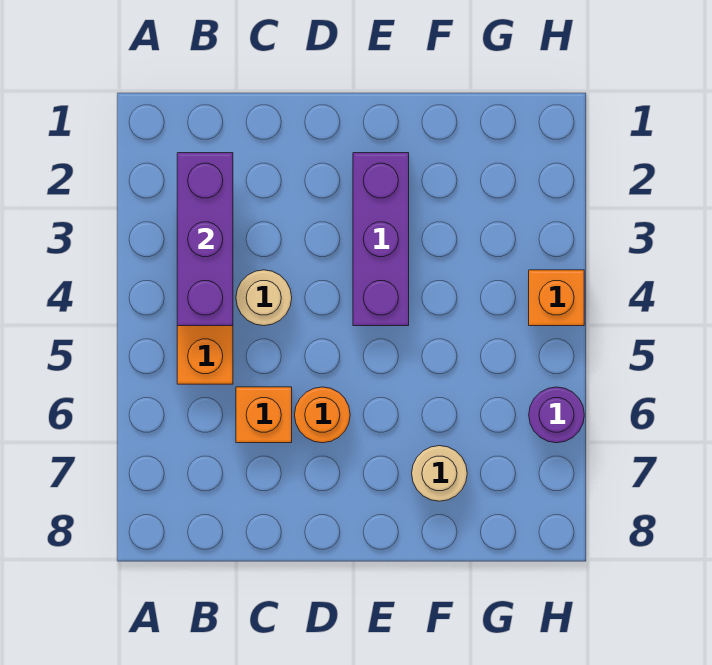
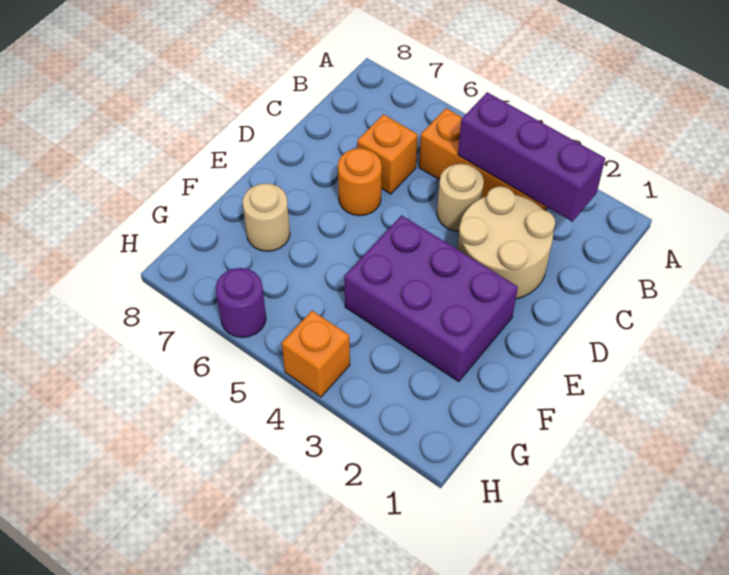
none -> tan 2x2 round brick [458,186,555,299]
purple 1x3 brick [353,153,409,326] -> purple 2x3 brick [344,215,518,382]

